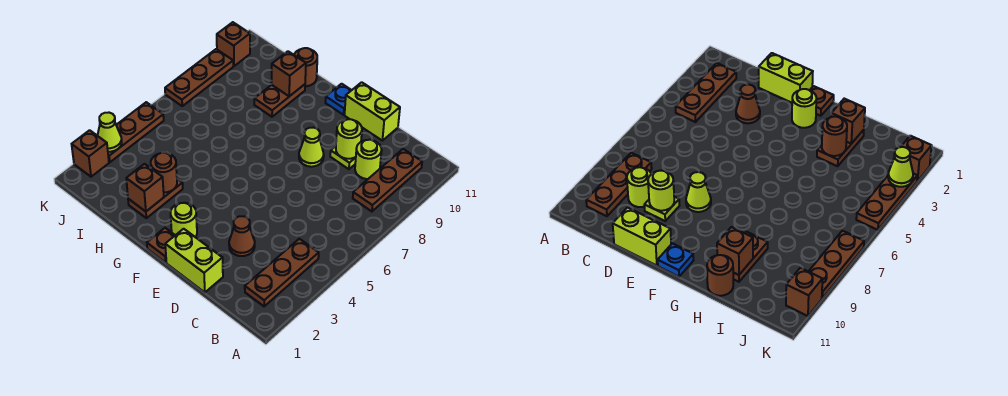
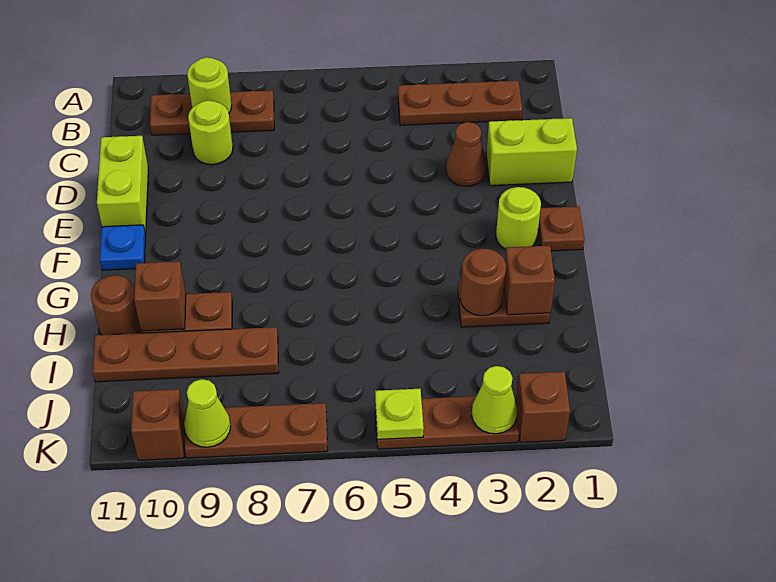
lime 1x2 brick [165,229,223,292] -> lime 1x2 brick turned to [486,118,577,186]
lime 1x1 plate [330,146,356,169] -> lime 1x1 plate moved to [375,389,424,439]
lime 1x1 round brick [336,119,362,159] -> lime 1x1 round brick moved to [187,57,232,113]
lime 1x1 cone [299,128,324,167] -> lime 1x1 cone moved to [184,379,231,447]
none -> brown 1x4 plate [93,327,279,382]

